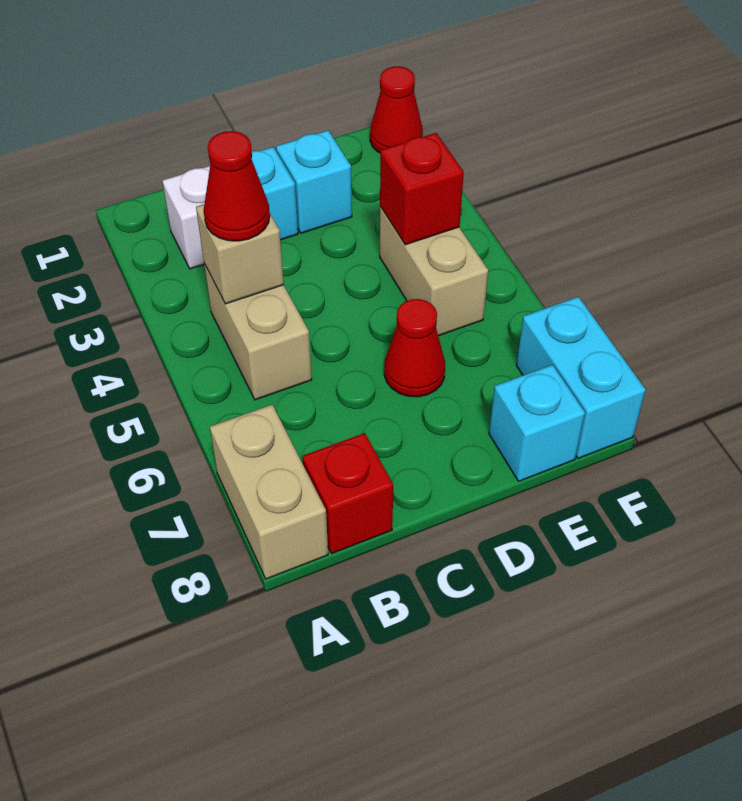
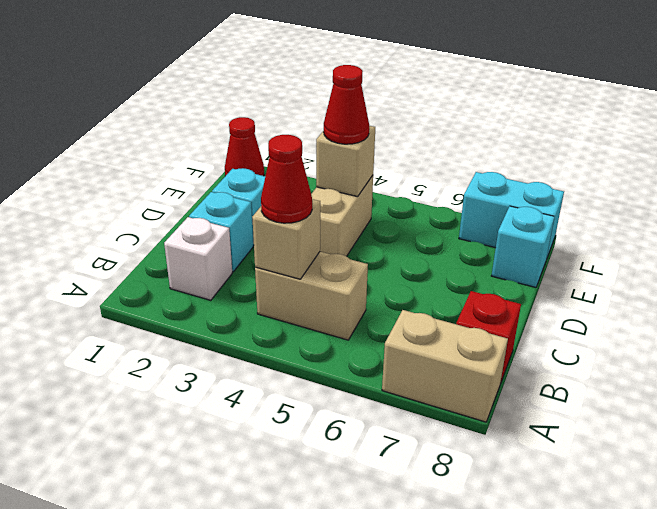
red 1x1 cone [384,299,445,397] -> red 1x1 cone moved to [324,65,369,144]
tan 1x2 brick [380,206,488,336] -> tan 1x2 brick turned to [311,176,373,256]
red 1x1 brick [380,133,464,245] -> tan 1x1 brick [316,126,375,197]

